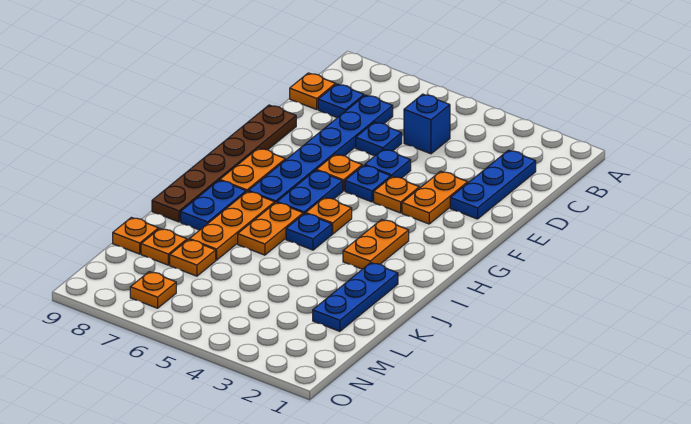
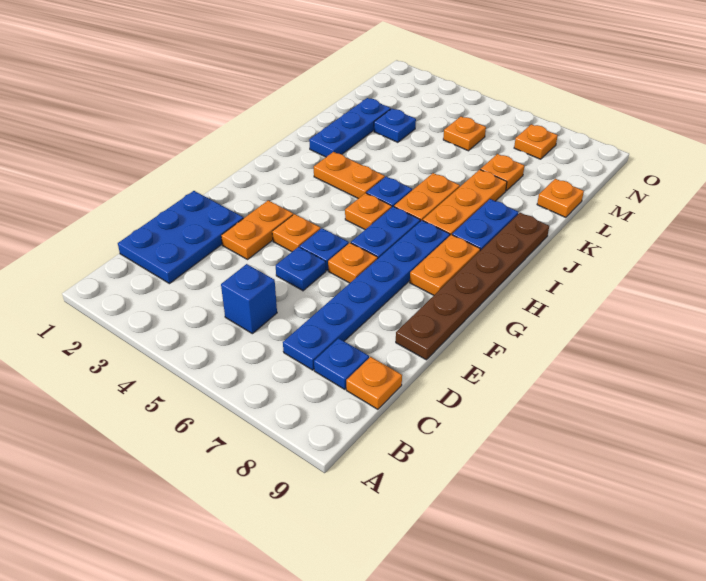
blue 1x3 plate [450,150,536,219] -> blue 2x3 plate [118,191,243,284]
blue 1x1 plate [356,122,402,156] -> blue 1x1 plate moved to [374,109,416,142]
orange 1x2 plate [343,219,409,269] -> orange 1x2 plate turned to [314,152,385,199]
orange 1x1 plate [141,229,187,265] -> orange 1x1 plate moved to [443,116,486,151]

